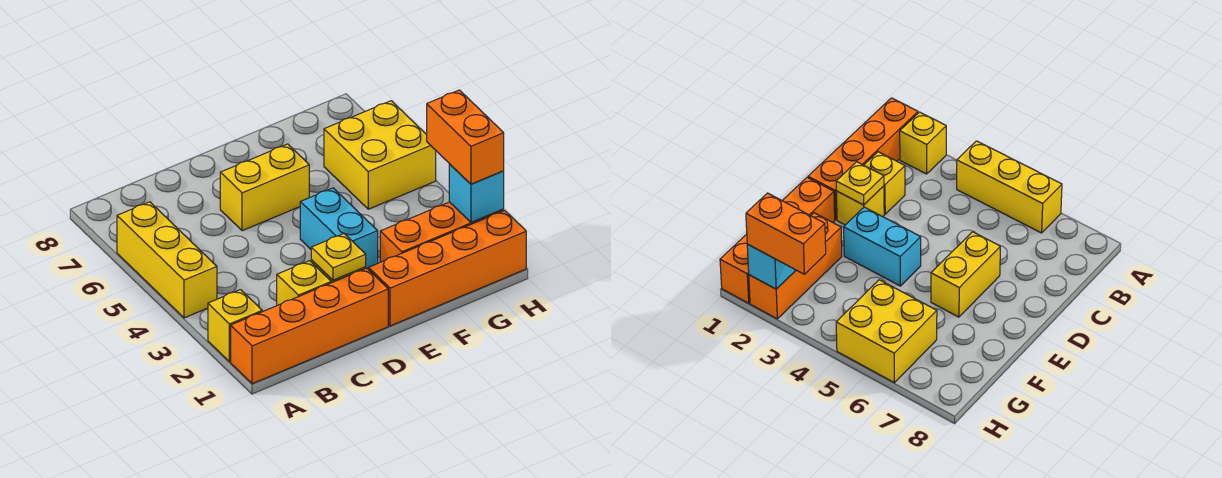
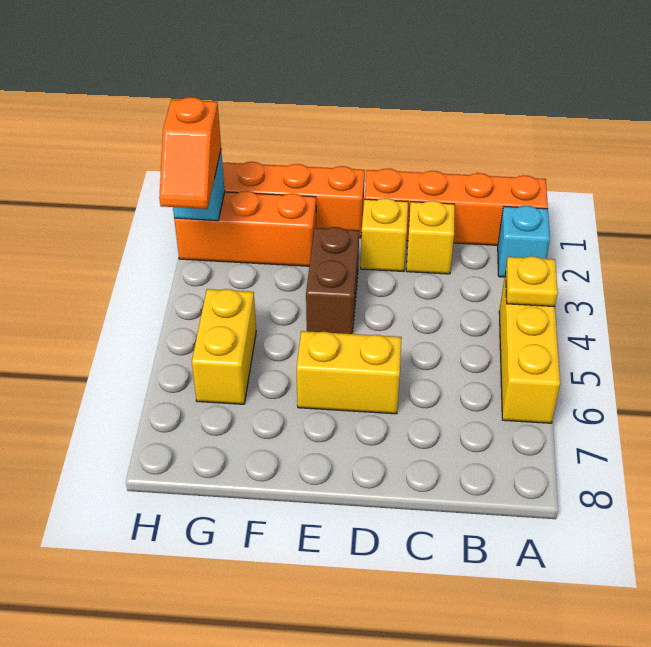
yellow 1x1 brick [208,290,262,362] -> cyan 1x1 brick [498,206,550,277]
yellow 1x1 plate [311,234,366,280] -> yellow 1x1 plate moved to [506,256,558,307]
cyan 1x2 brick [300,188,378,270] -> brown 1x2 brick [306,227,359,334]
yellow 2x2 brick [324,101,436,209] -> yellow 1x2 brick [192,289,256,404]
orange 1x2 brick [427,90,504,184] -> orange 1x2 slope [159,97,221,209]

